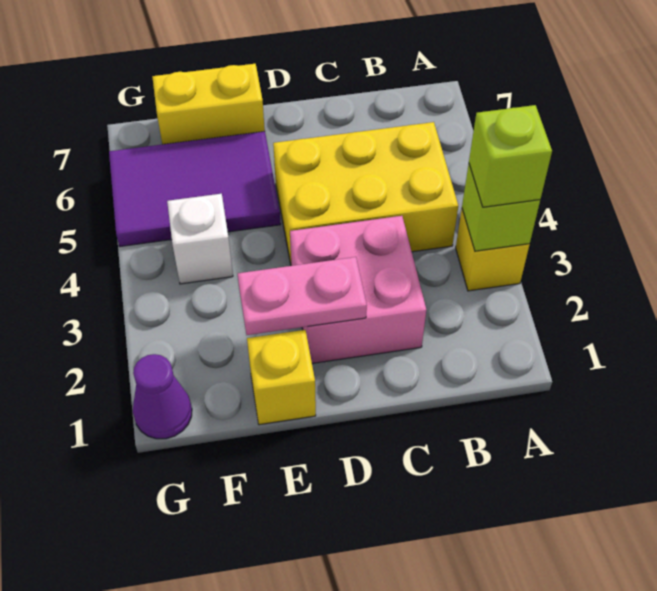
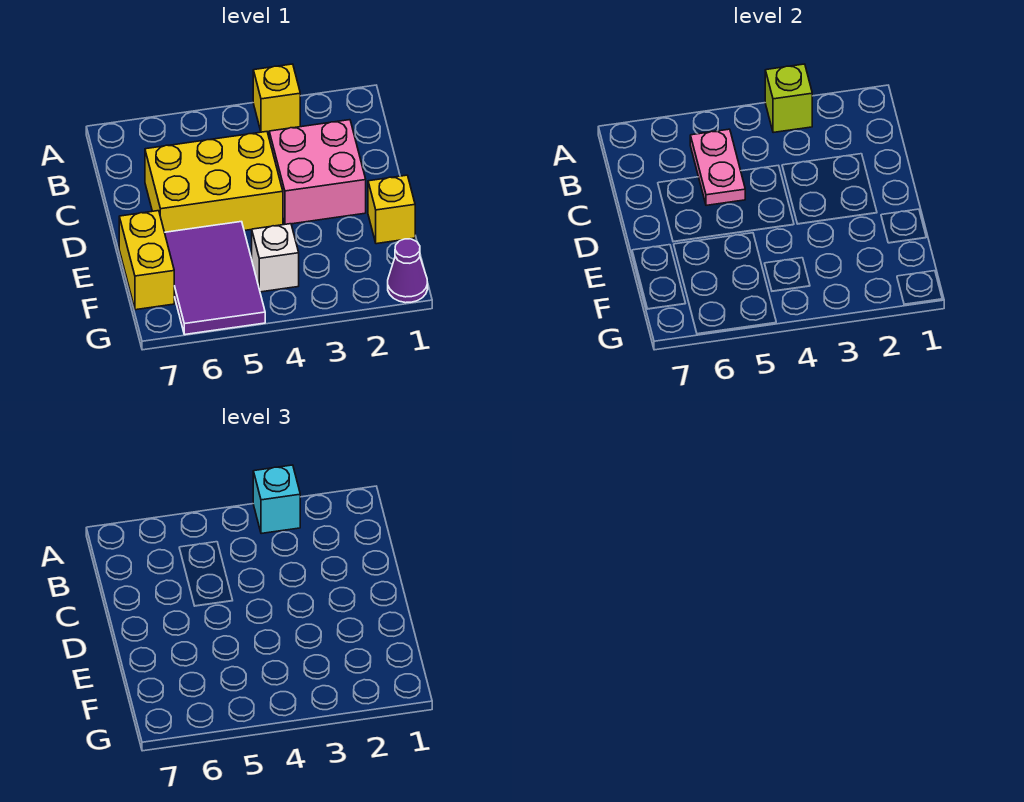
lime 1x1 brick [469,105,552,207] -> cyan 1x1 brick [253,465,300,534]
yellow 2x3 brick [273,122,458,266] -> yellow 2x3 brick turned to [145,132,283,232]
pink 1x2 plate [238,257,367,335] -> pink 1x2 plate moved to [690,129,745,205]

